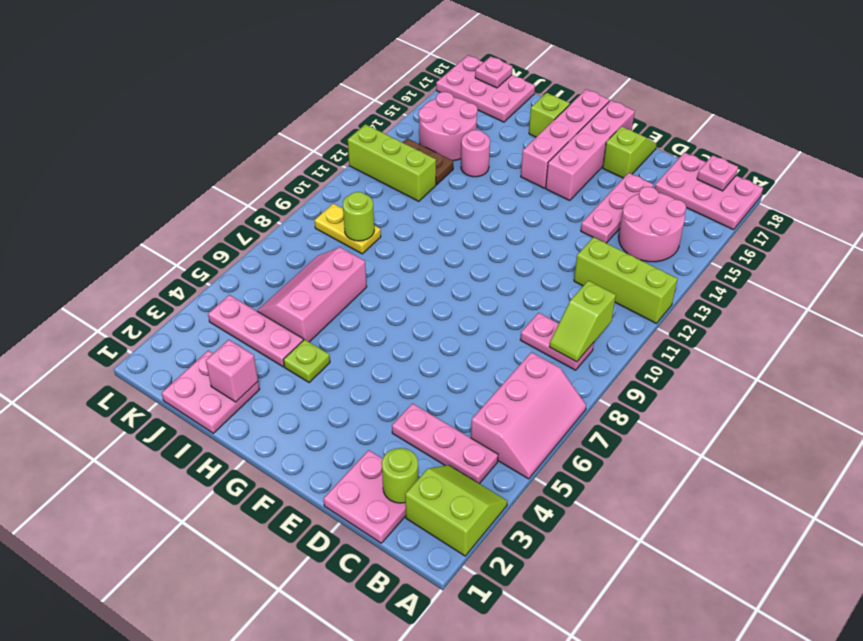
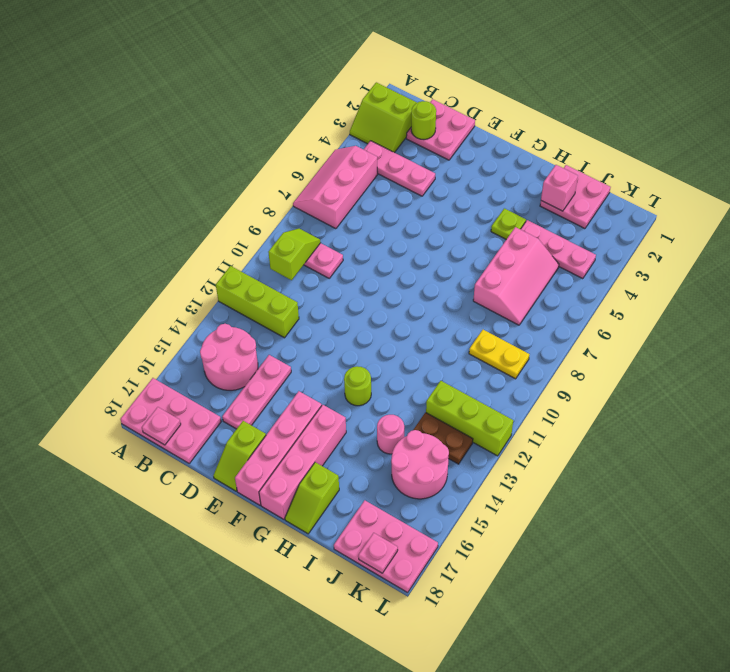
lime 1x1 round brick [343,192,374,241] -> lime 1x1 round brick moved to [344,366,371,406]

